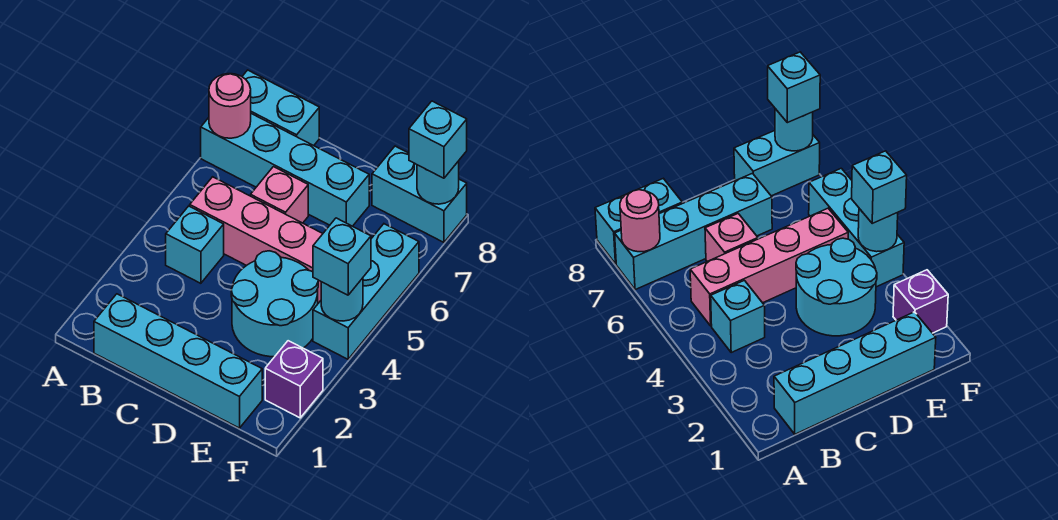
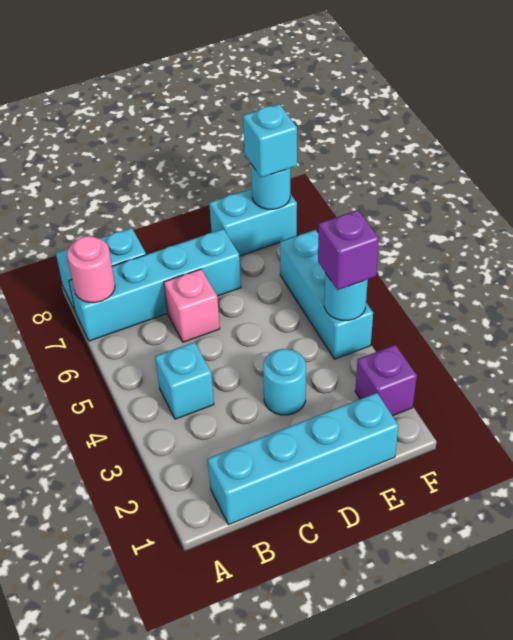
pink 1x4 brick [190,177,323,303] -> none
cyan 2x2 round brick [231,251,318,357] -> cyan 1x1 round brick [263,349,306,415]
cyan 1x1 brick [313,218,371,295] -> purple 1x1 brick [318,210,379,290]

